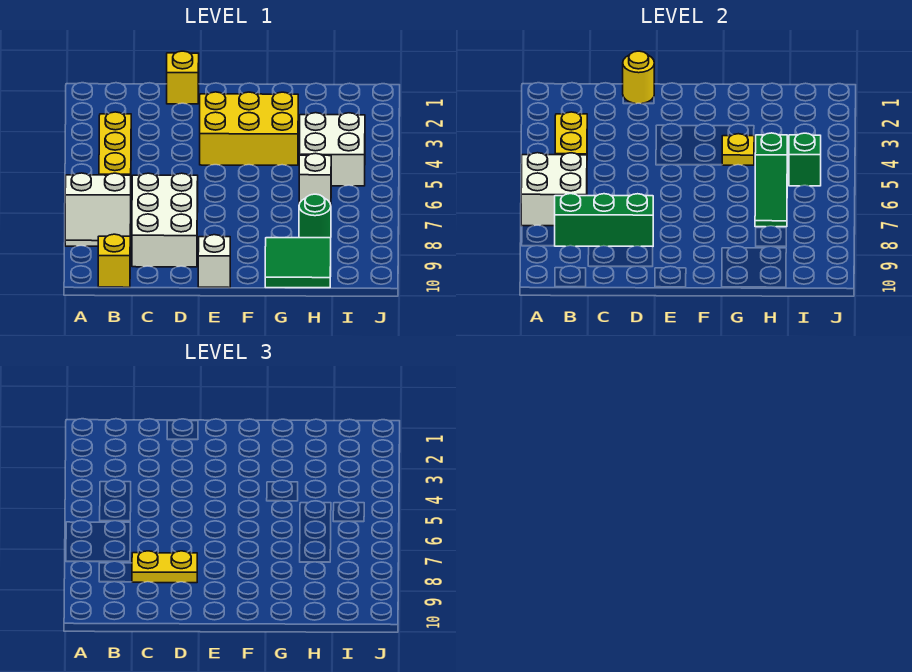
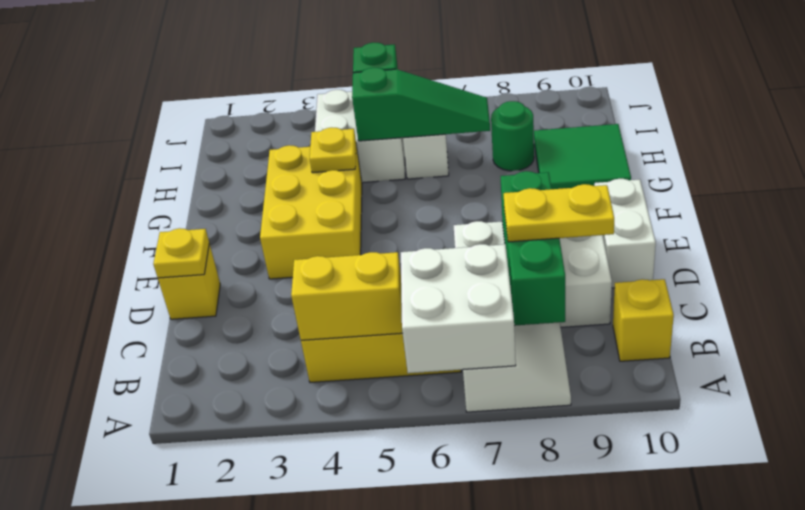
yellow 1x2 plate [132,551,197,583] -> yellow 1x2 plate turned to [504,184,614,242]
yellow 1x1 round brick [623,51,654,104] -> yellow 1x1 plate [153,228,209,278]
white 1x1 brick [198,235,230,288] -> white 1x2 brick [594,179,656,288]

